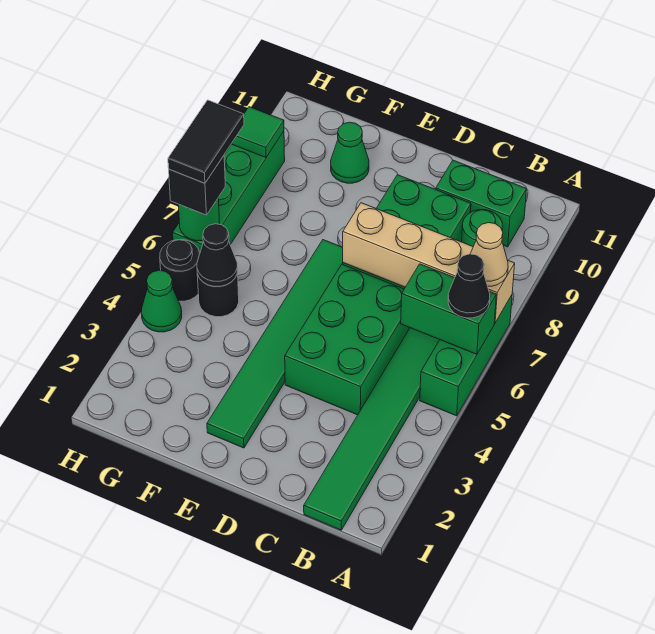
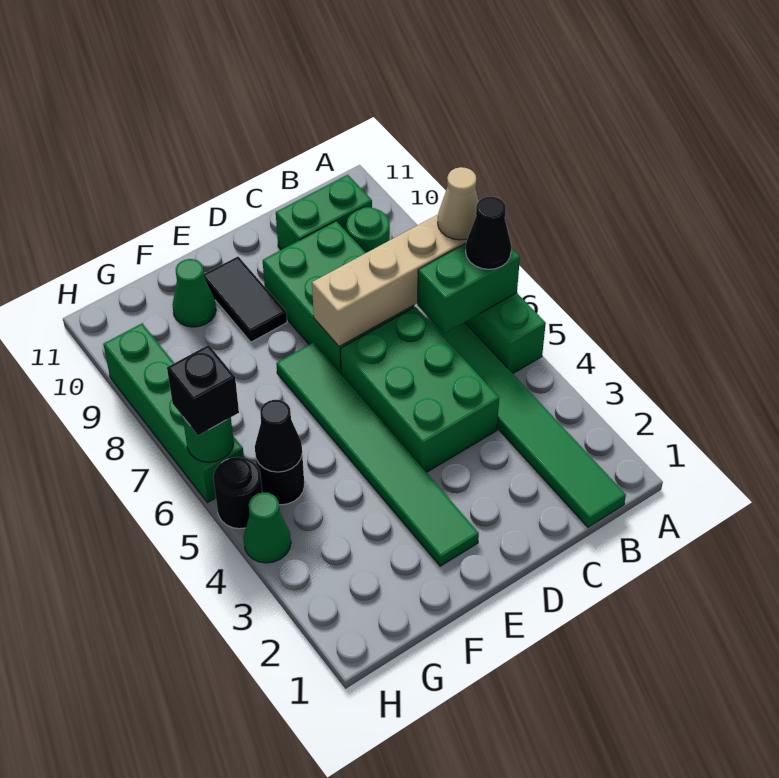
black 1x2 tile [168,100,244,183] -> black 1x2 tile moved to [204,257,287,342]
green 1x1 tile [231,107,284,158] -> none

